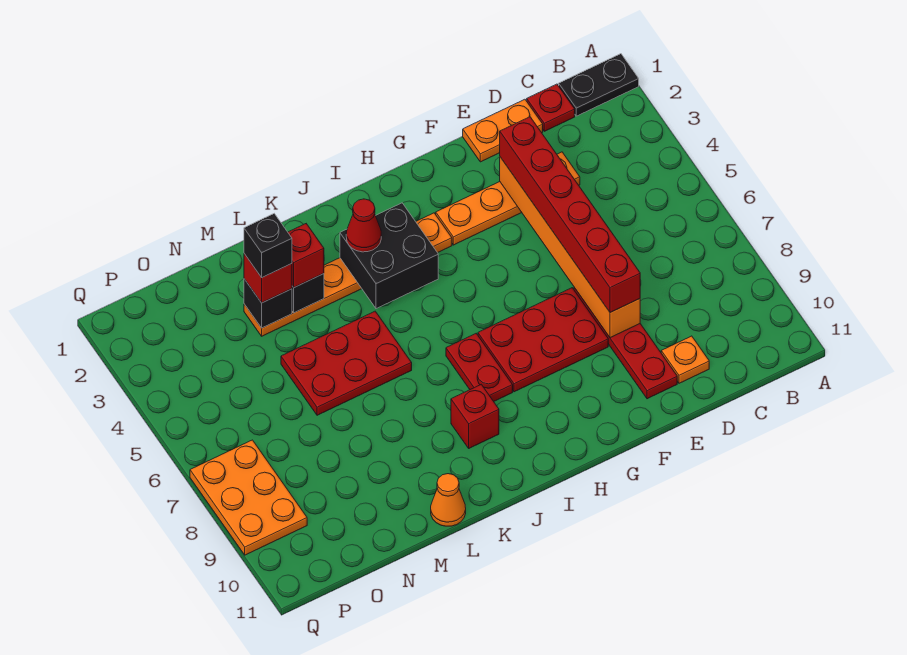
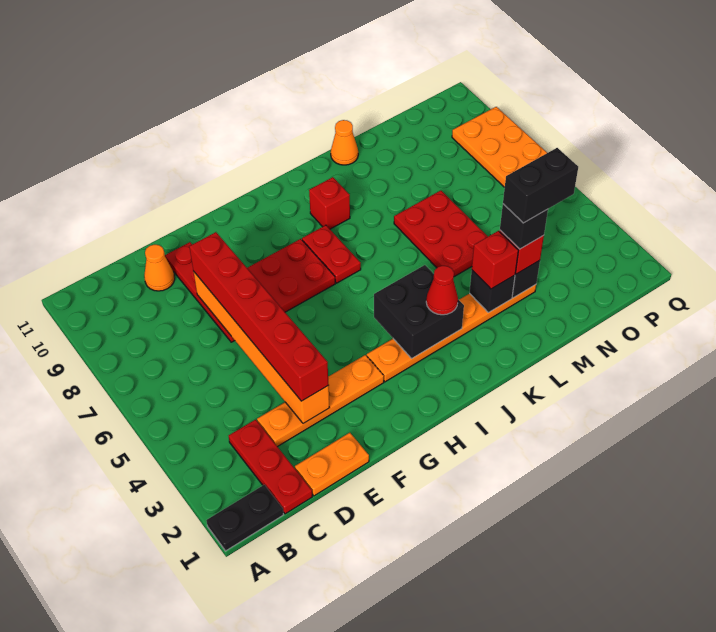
red 1x1 plate [527,84,575,131] -> red 1x3 plate [229,420,312,514]
orange 1x1 plate [661,336,709,383] -> orange 1x1 cone [144,245,175,291]
red 2x3 plate [281,311,412,415] -> red 2x3 plate turned to [394,191,488,277]
none -> black 1x2 brick [503,148,578,223]

